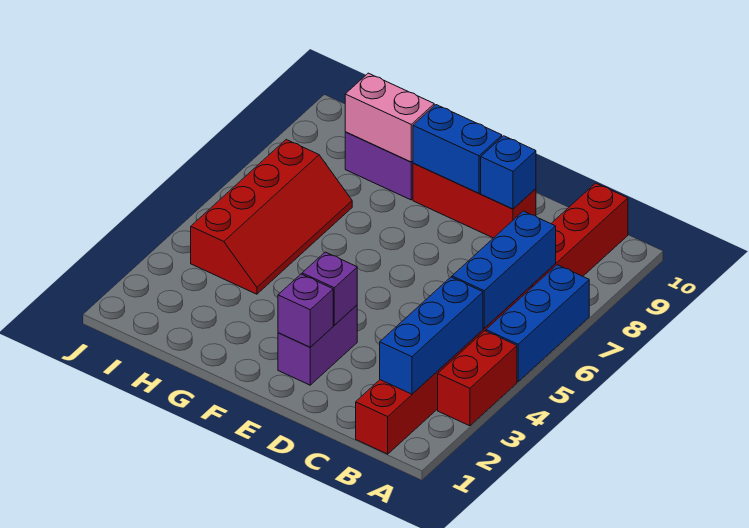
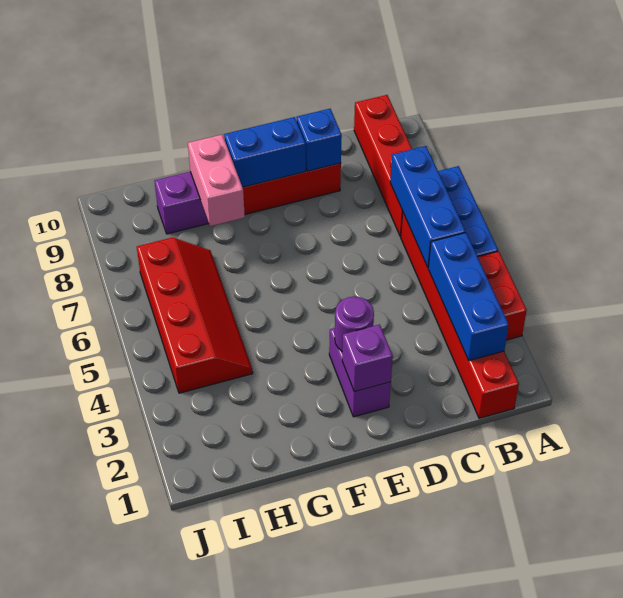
purple 1x1 brick [302,252,357,325] -> purple 1x1 round brick [335,297,374,351]
pink 1x2 brick [345,73,434,162] -> pink 1x2 brick turned to [188,135,245,226]

